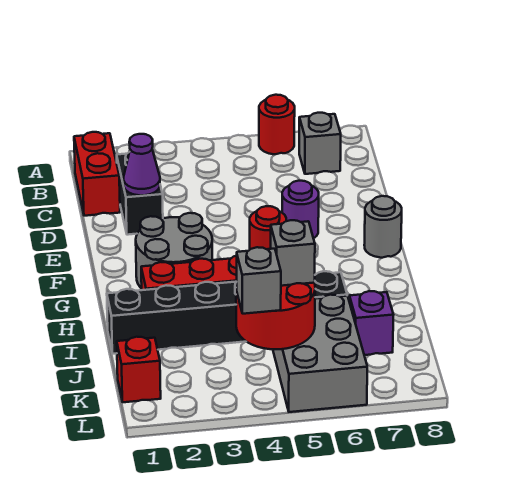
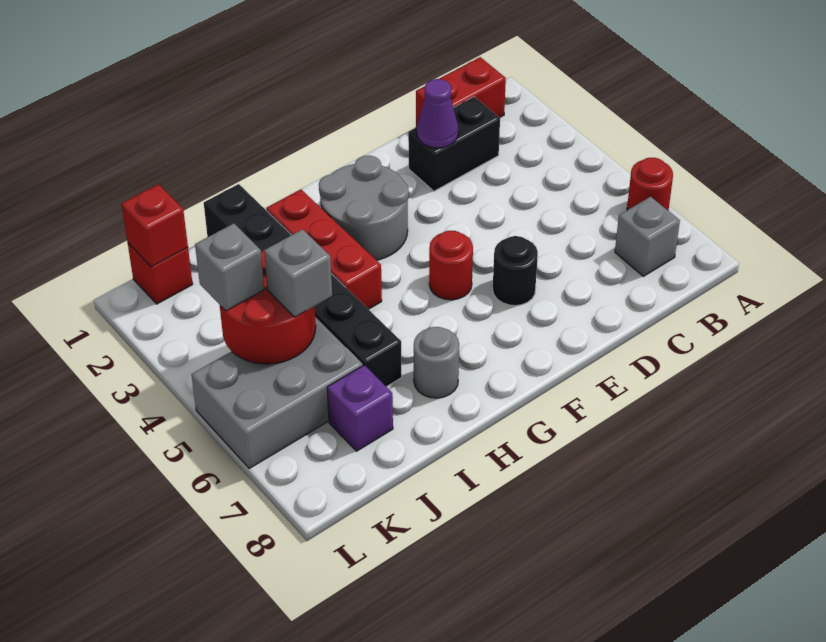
purple 1x1 round brick [282,181,319,238] -> black 1x1 round brick [493,236,538,306]
grey 1x1 round brick [364,196,402,258] -> grey 1x1 round brick moved to [414,327,459,398]
none -> red 1x1 brick [121,184,188,267]

